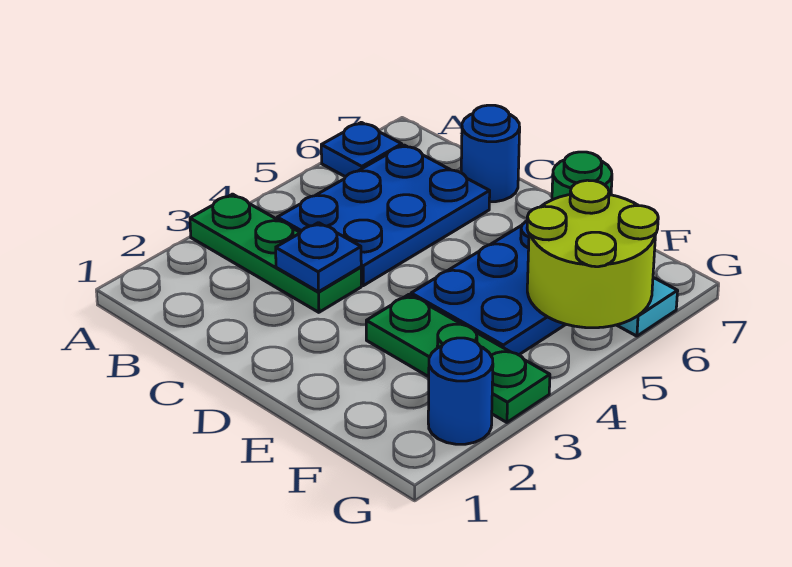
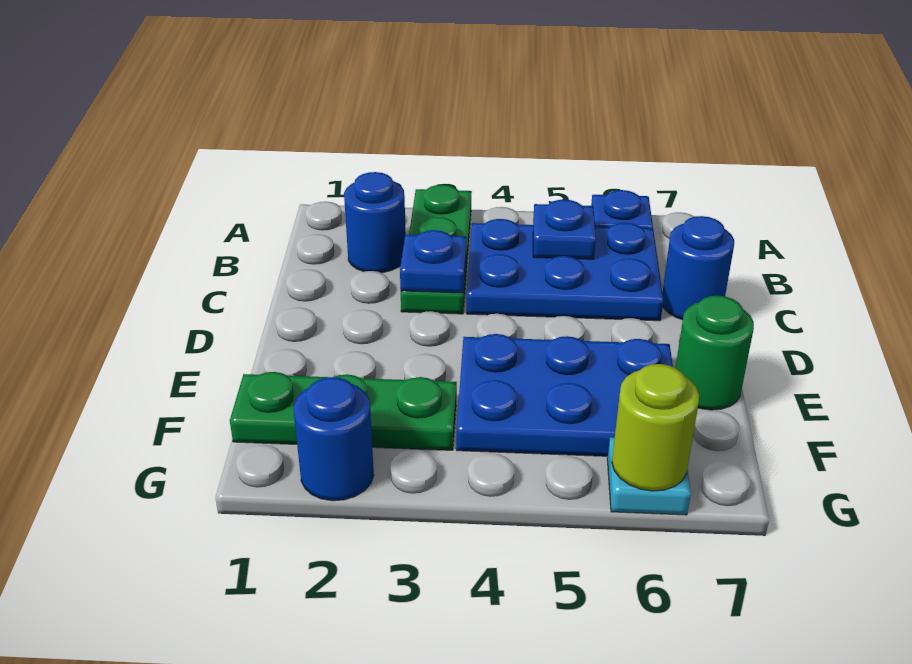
none -> blue 1x1 round brick [344,172,406,273]
none -> blue 1x1 plate [533,200,596,259]
green 1x3 plate [366,295,550,422] -> green 1x3 plate turned to [230,372,457,450]
lime 2x2 round brick [527,180,658,328] -> lime 1x1 round brick [612,364,699,491]

